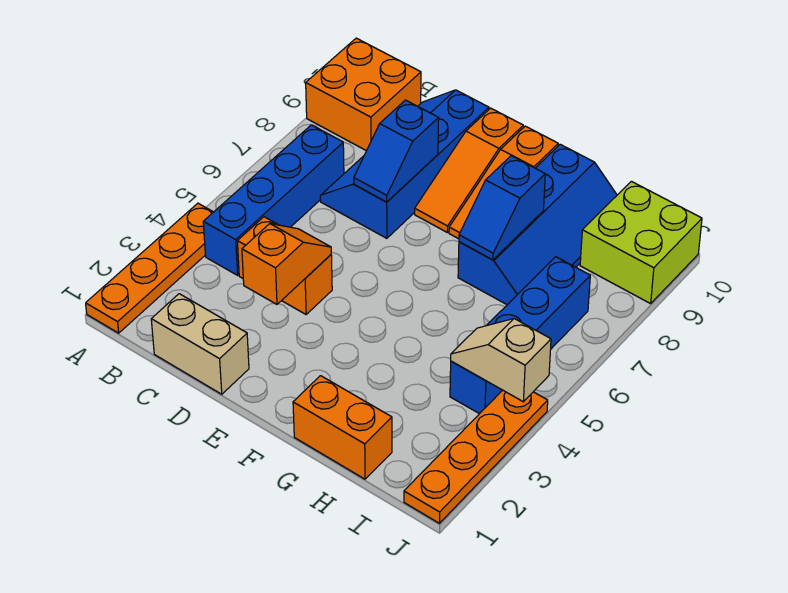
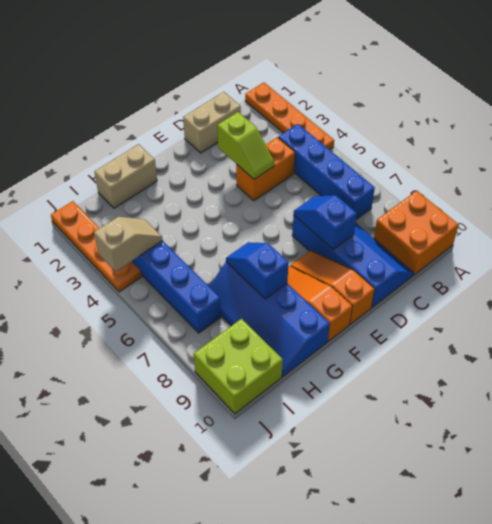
orange 1x2 slope [242,224,331,304] -> lime 1x2 slope [217,112,274,179]
orange 1x2 brick [293,376,392,479] -> tan 1x2 brick [94,144,157,208]

